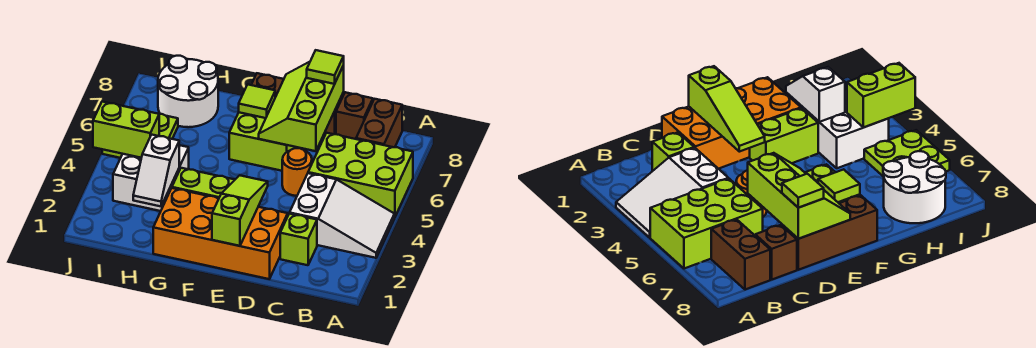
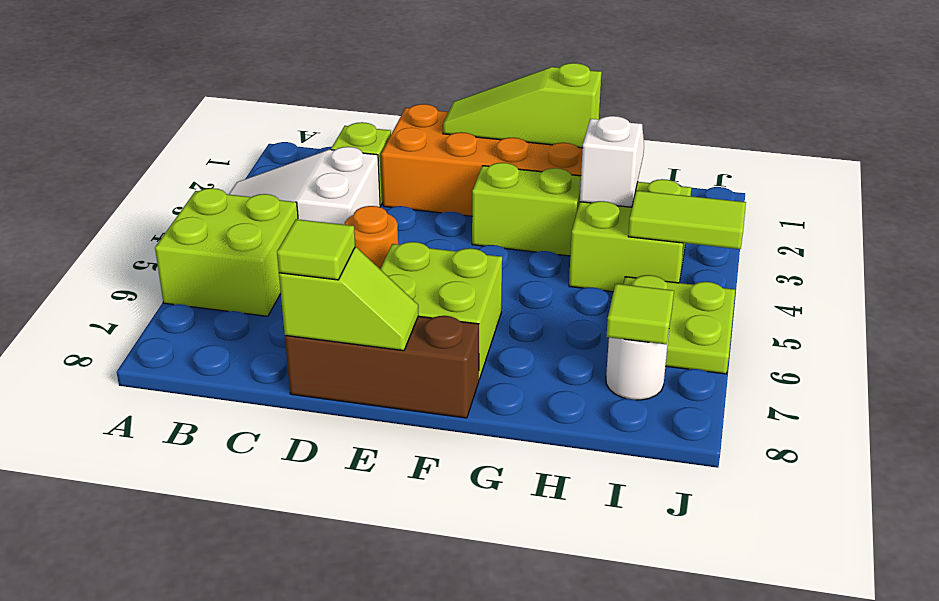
lime 2x3 brick [308,133,413,218] -> lime 2x2 brick [155,188,298,316]
brown 1x2 brick [356,99,402,147] -> none
brown 1x1 brick [336,92,373,139] -> none
lime 2x3 slope [259,62,344,151] -> lime 1x2 slope [279,247,418,351]
lime 1x3 slope [212,175,268,246] -> lime 1x3 slope turned to [443,63,602,148]
lime 1x1 tile [239,85,275,118] -> lime 1x1 tile moved to [606,284,674,344]
white 2x2 brick [113,145,189,211] -> lime 2x2 brick [569,179,691,292]
white 2x2 round brick [158,56,218,127] -> white 1x1 round brick [606,333,669,400]
lime 1x2 brick [93,102,159,158] -> lime 1x2 tile [628,191,746,249]

